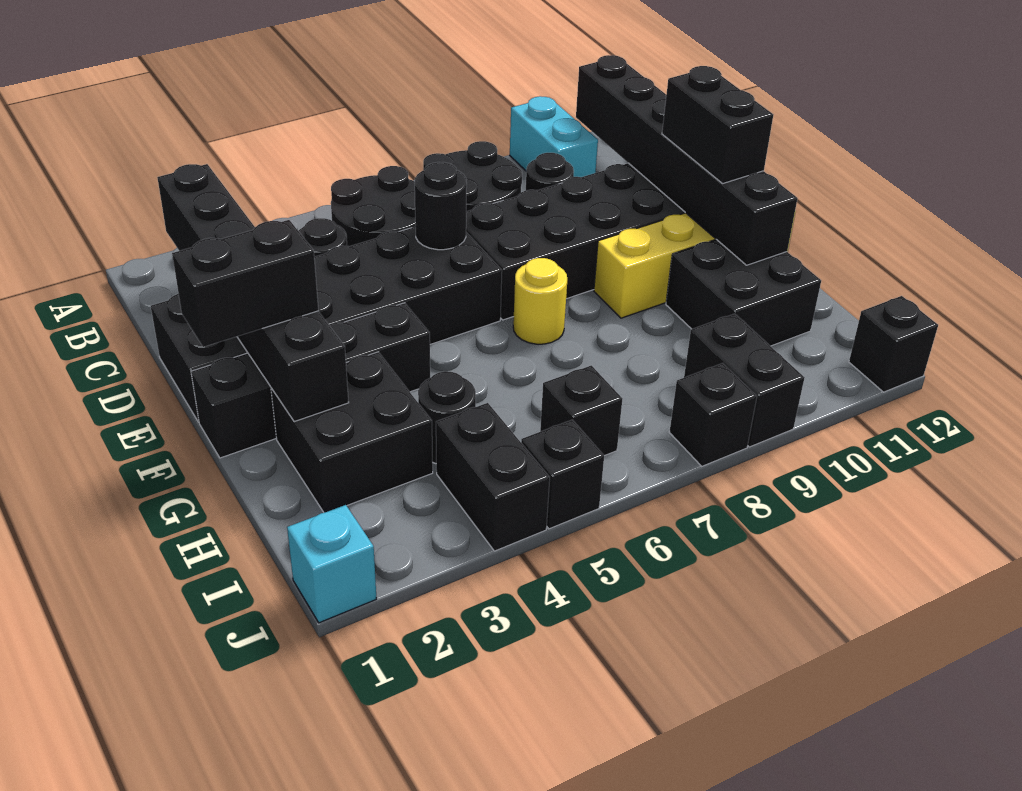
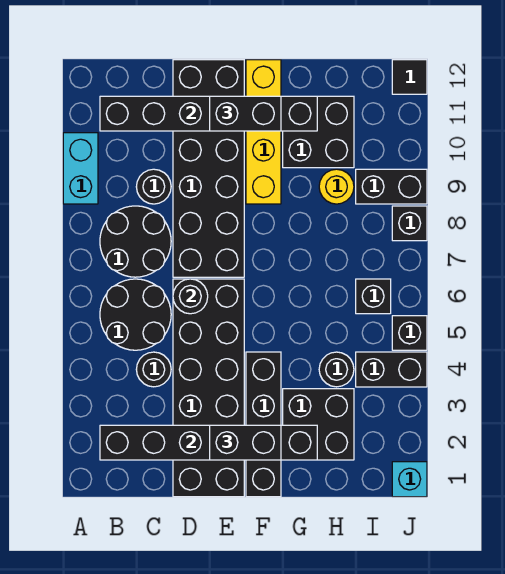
cyan 1x2 brick [510,96,598,177] -> cyan 1x2 brick turned to [63,133,98,204]
black 1x2 brick [172,220,318,347] -> black 1x2 brick turned to [210,425,281,460]
yellow 1x1 round brick [513,258,567,344] -> yellow 1x1 round brick moved to [319,169,354,204]
black 1x1 brick [849,296,938,392] -> black 1x1 tile [392,60,427,94]

